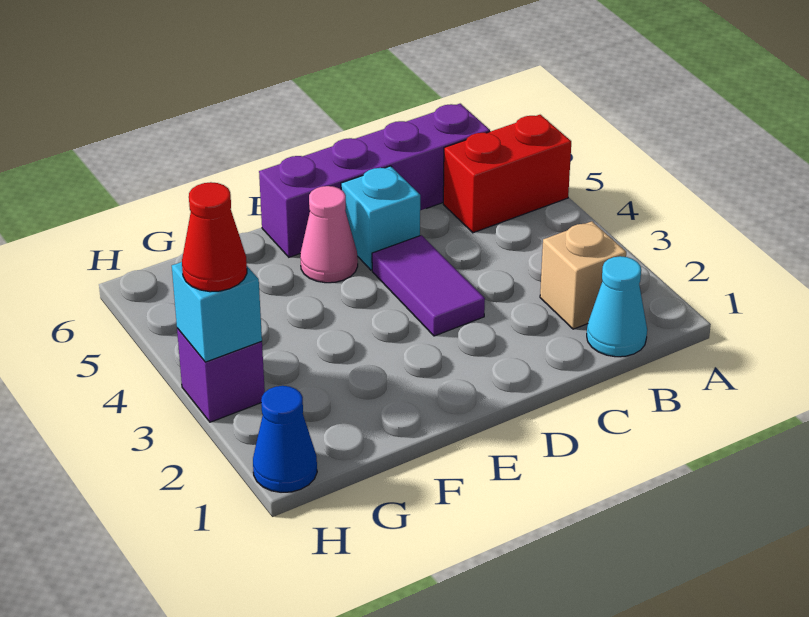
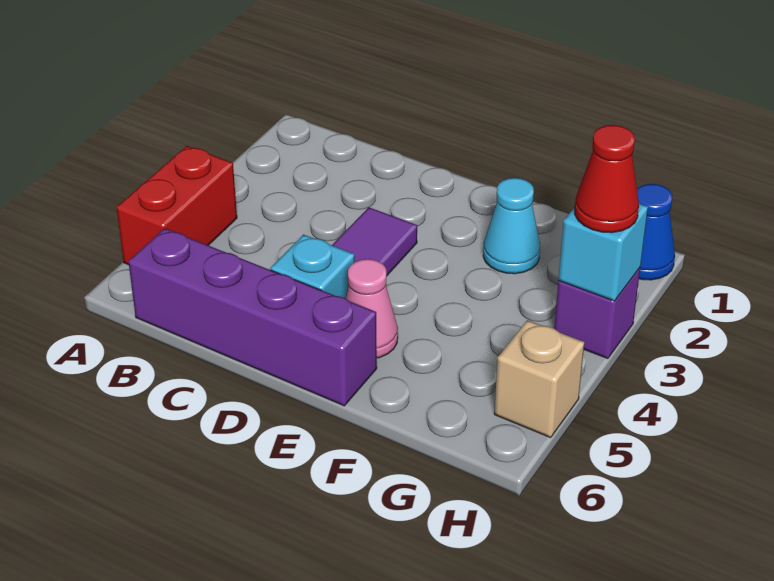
red 1x2 brick [443,115,571,233] -> red 1x2 brick turned to [116,146,237,265]
cyan 1x1 cone [587,256,647,357] -> cyan 1x1 cone moved to [483,178,540,274]
tan 1x1 brick [540,221,626,329] -> tan 1x1 brick moved to [494,320,584,438]

